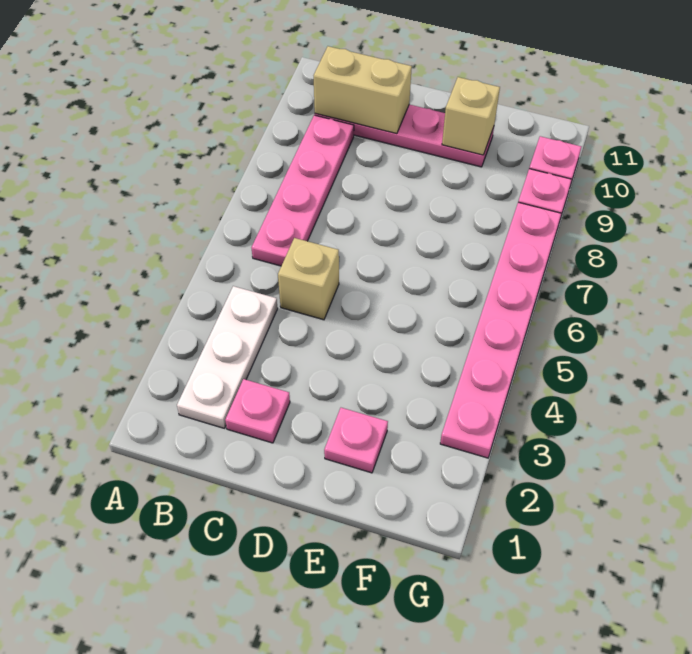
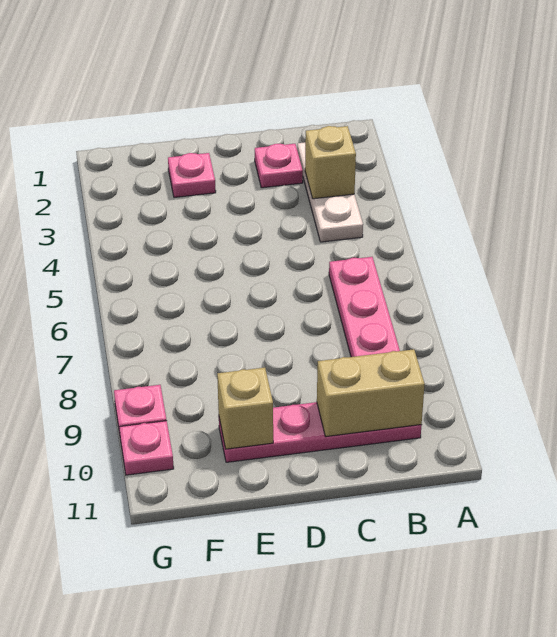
tan 1x1 brick [278,238,339,320] -> tan 1x1 brick moved to [305,126,356,199]
pink 1x6 plate [440,202,561,458] -> none

